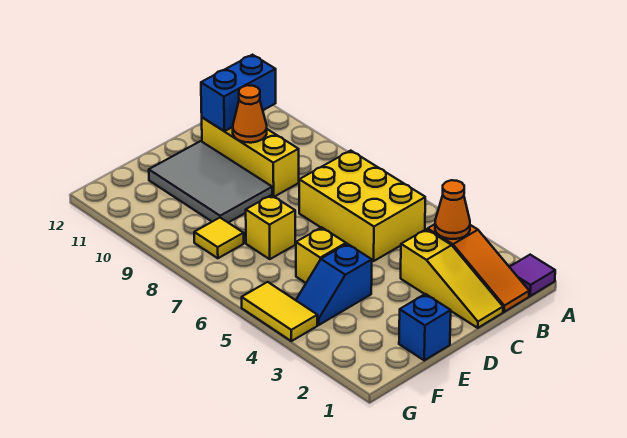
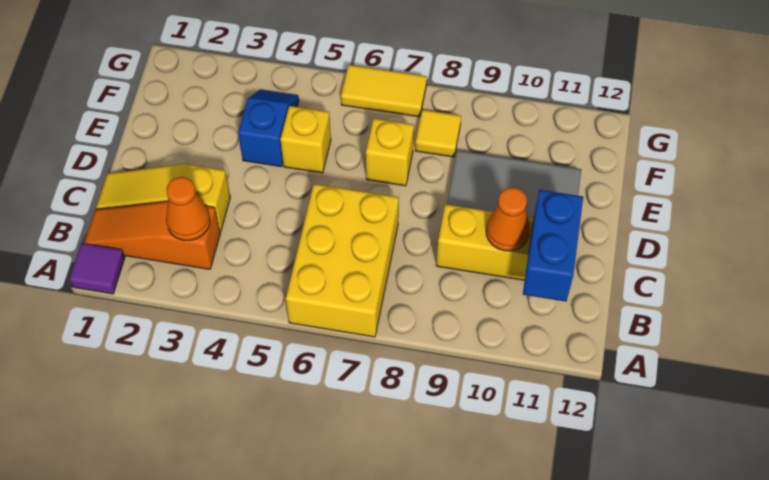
yellow 2x3 brick [299,151,425,261] -> yellow 2x3 brick turned to [286,184,399,337]
blue 1x1 brick [399,294,451,360] -> none
yellow 1x2 tile [242,282,317,341] -> yellow 1x2 tile moved to [341,65,427,117]

